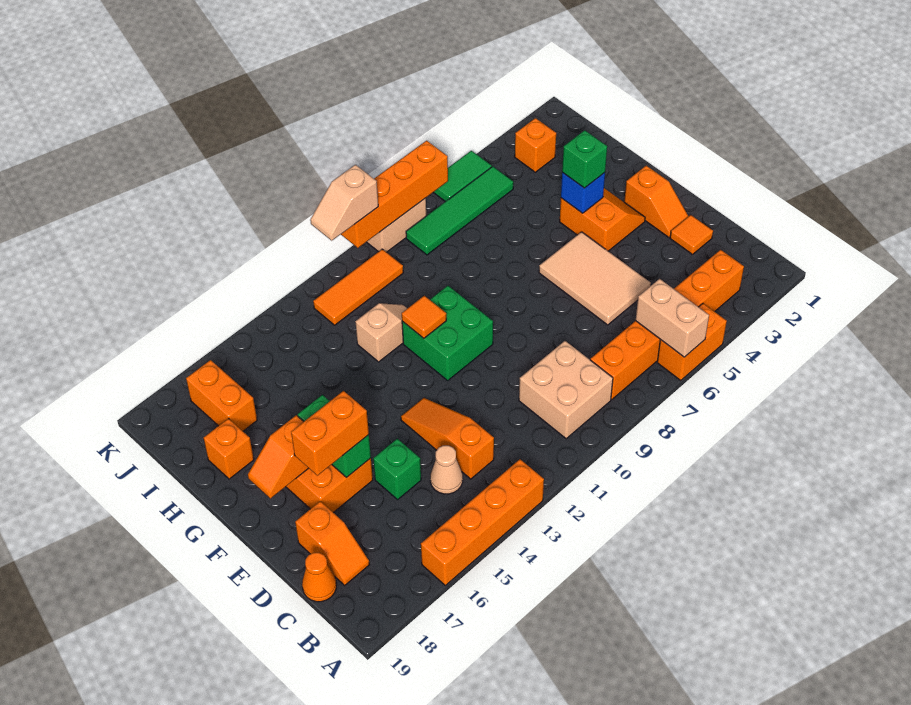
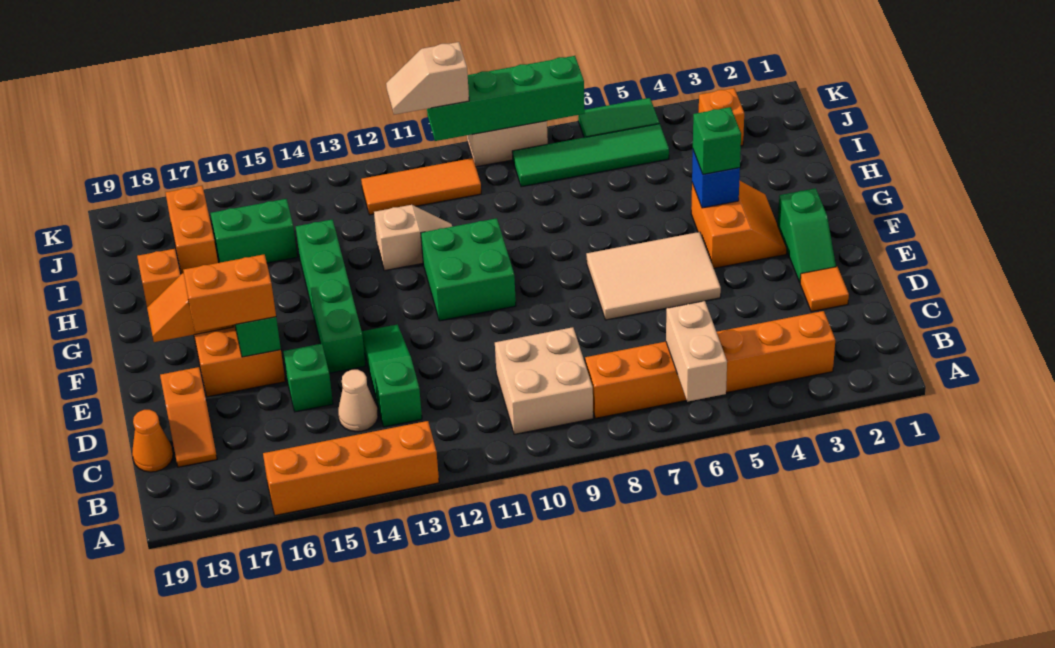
orange 1x2 brick [657,304,727,381] -> none
orange 1x3 slope [401,398,494,479] -> green 1x3 slope [362,324,422,427]
tan 2x3 tile [539,232,651,325] -> tan 2x3 tile turned to [586,232,721,320]
orange 1x2 slope [624,166,688,237] -> green 1x2 slope [778,188,836,282]
none -> green 1x4 brick [296,219,366,373]
orange 1x1 tile [402,296,446,338] -> none
none -> green 1x2 brick [211,199,297,263]
orange 1x4 brick [341,141,448,248] -> green 1x4 brick [427,56,585,141]

